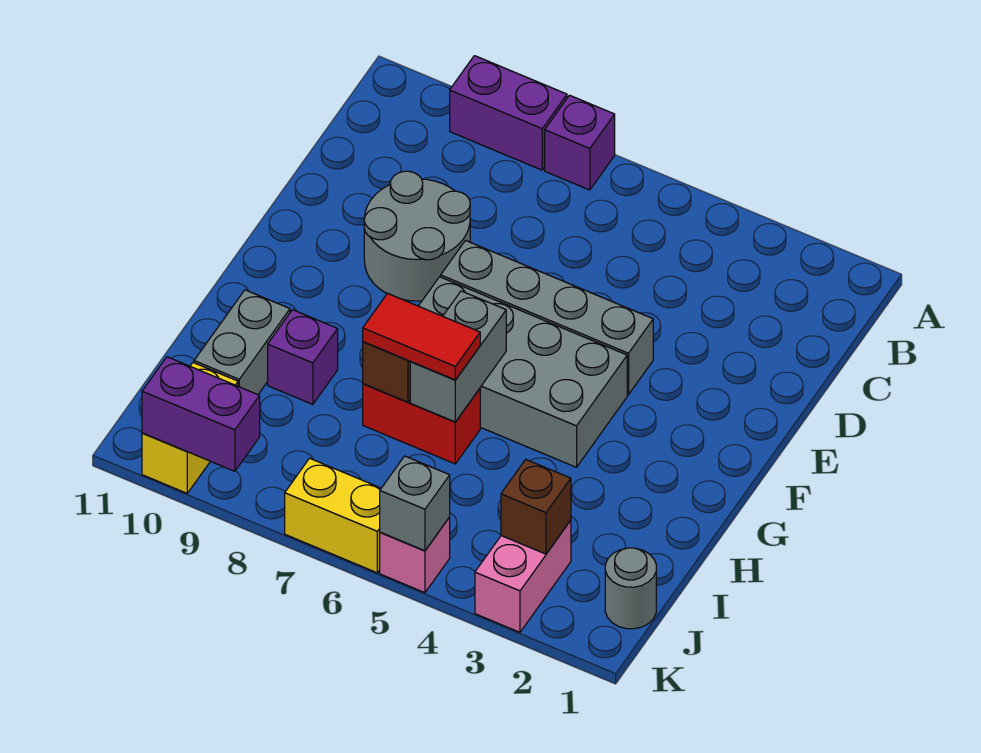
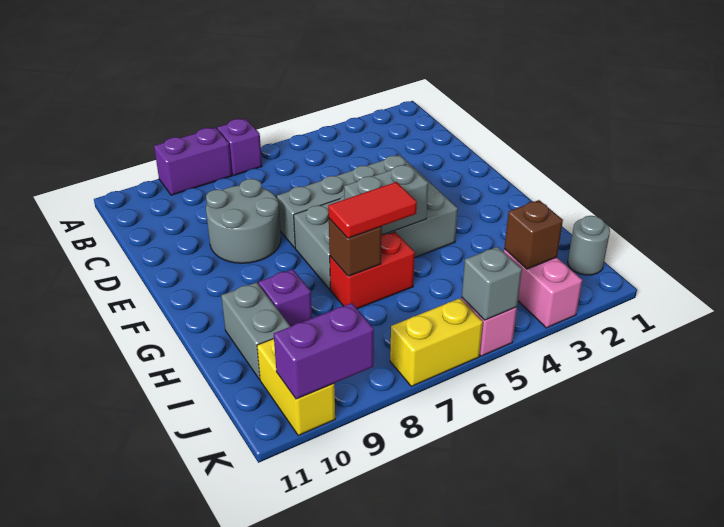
grey 1x2 brick [410,291,506,422] -> grey 1x2 brick turned to [344,164,428,235]

